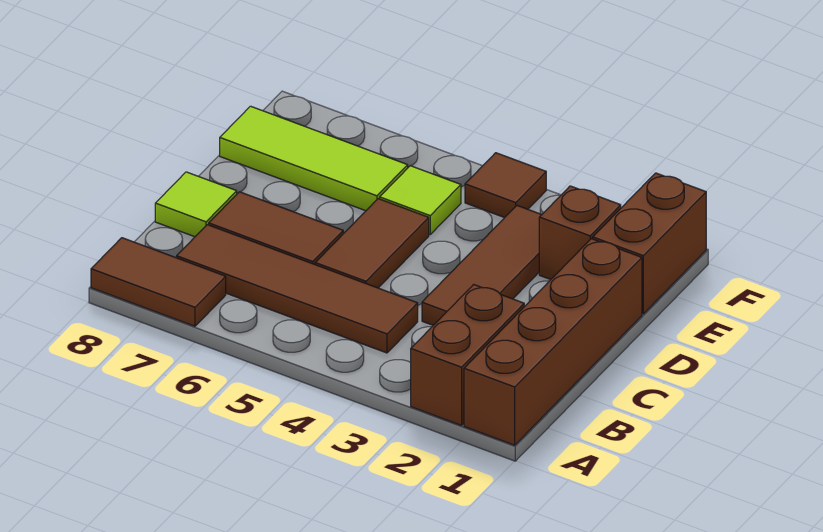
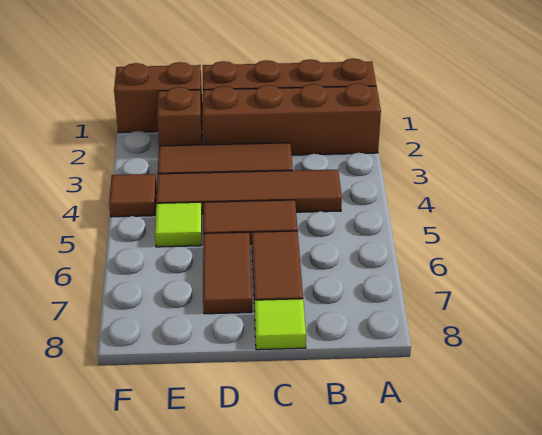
brown 1x2 brick [411,284,524,425] -> brown 1x4 brick [202,83,381,155]
brown 1x2 tile [91,238,226,326] -> brown 1x2 tile moved to [203,232,252,314]
brown 1x4 tile [177,225,418,353] -> brown 1x4 tile turned to [156,170,342,215]
lime 1x3 tile [220,106,408,211] -> none

